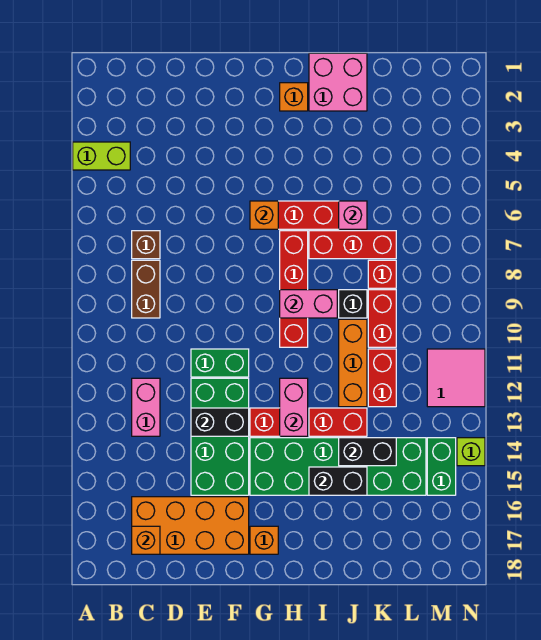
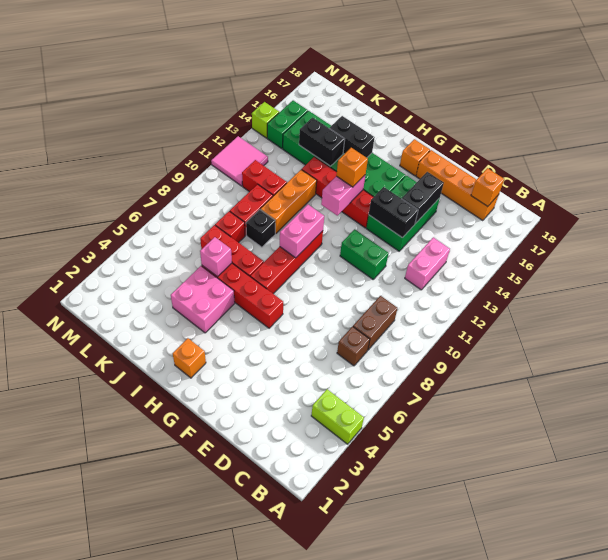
orange 2x4 brick [132,497,249,554] -> orange 1x4 brick [416,150,499,221]
green 2x4 brick [191,378,249,495] -> green 2x3 brick [366,176,440,251]
none -> black 1x2 brick [402,172,444,223]
orange 1x1 brick [250,201,278,229] -> orange 1x1 brick moved to [336,148,368,187]
pink 1x2 brick [280,290,337,318] -> pink 1x2 brick turned to [280,205,324,258]
pink 2x2 brick [309,53,367,111] -> pink 2x2 brick moved to [171,266,235,333]
red 1x2 brick [368,349,396,407] -> red 1x2 brick turned to [242,160,287,196]

